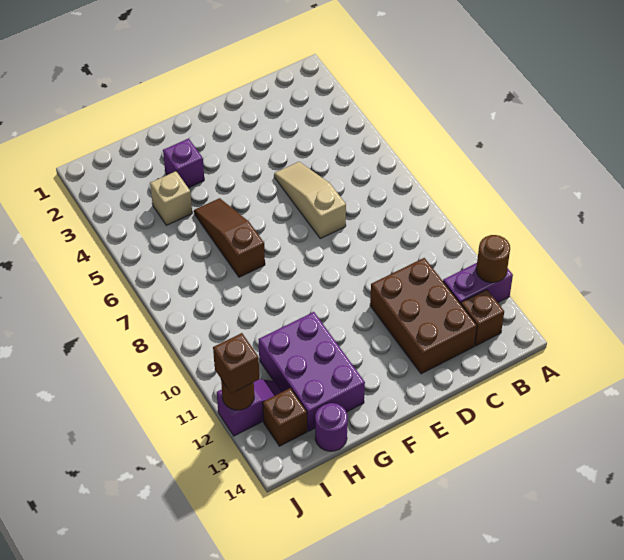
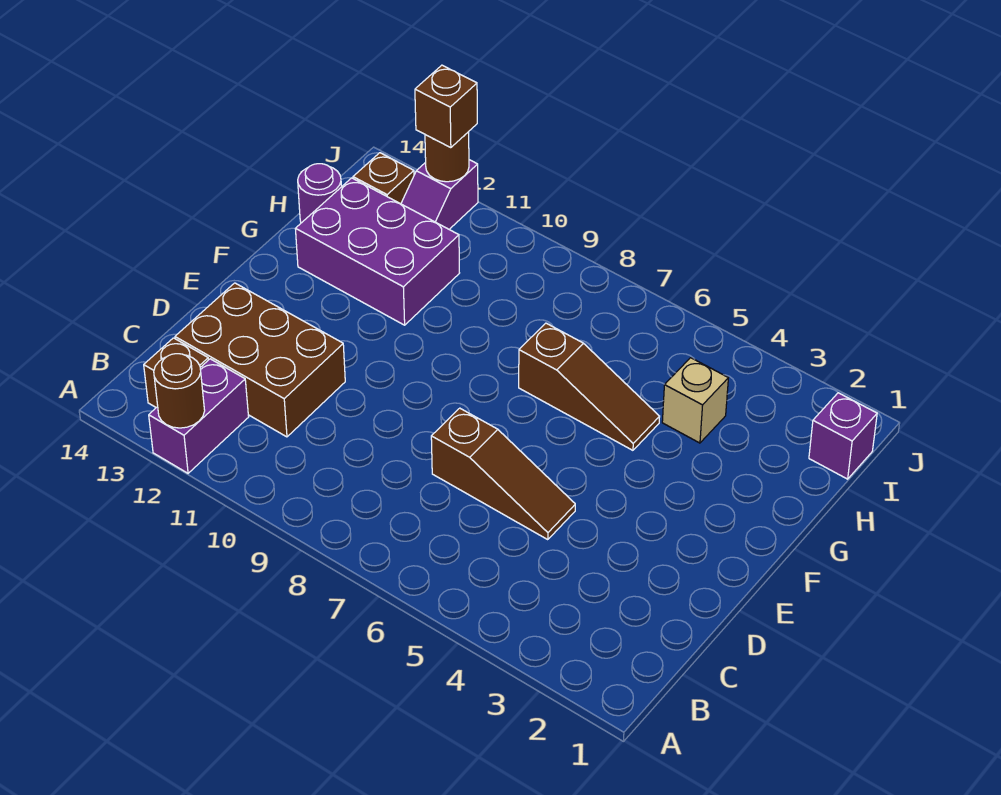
tan 1x3 slope [274,162,346,239] -> brown 1x3 slope [431,408,575,540]
purple 1x1 brick [163,138,204,188] -> purple 1x1 brick moved to [809,393,877,479]

